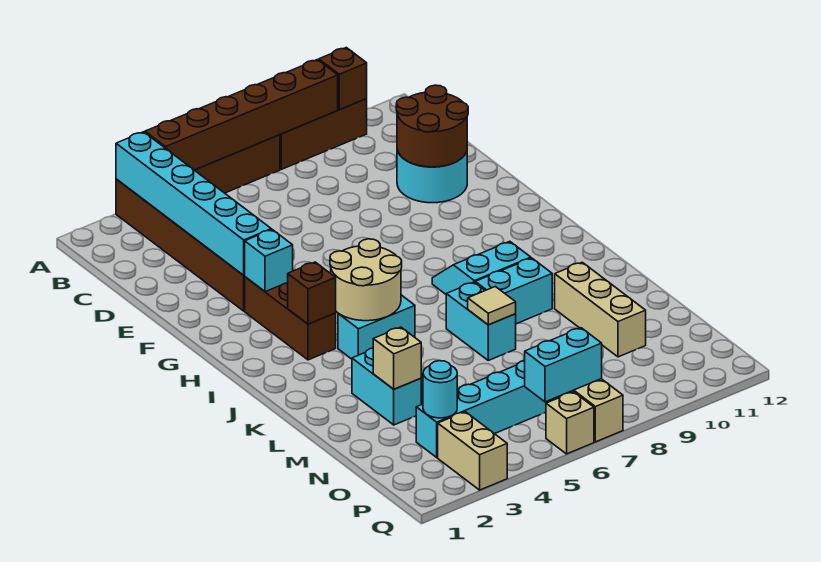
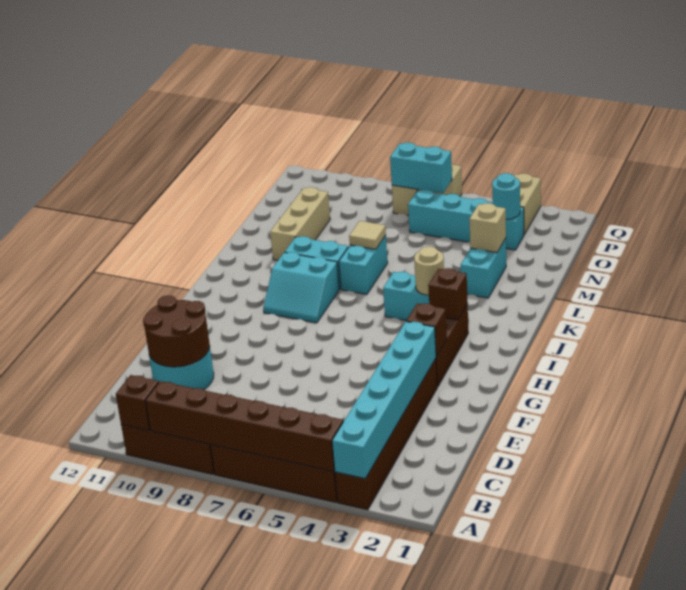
cyan 1x1 brick [244,230,293,292] -> brown 1x1 brick [406,303,447,357]
tan 2x2 round brick [330,239,402,321] -> tan 1x1 round brick [414,247,444,295]

